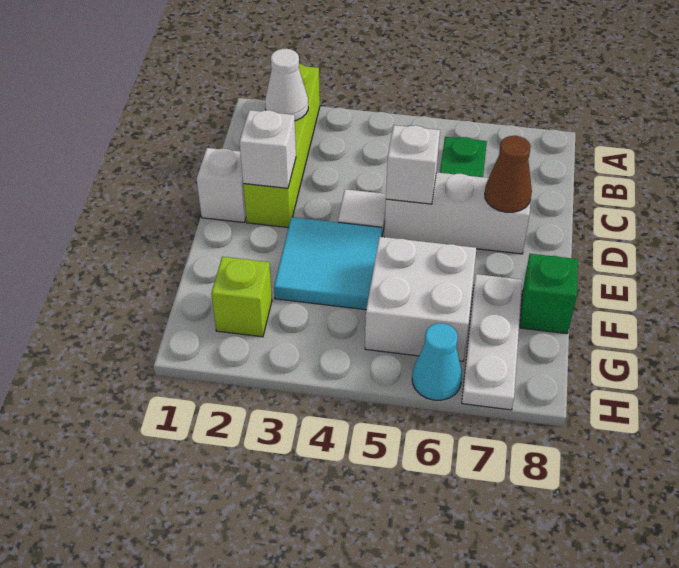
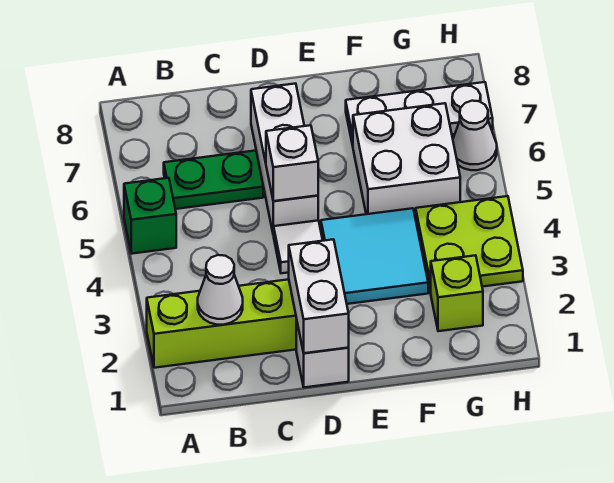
white 1x1 brick [240,110,296,188] -> white 1x2 brick [289,239,349,353]
brown 1x1 cone [485,136,532,212] -> none
green 1x1 brick [520,254,578,334] -> green 1x1 brick moved to [124,178,176,254]
none -> lime 2x2 plate [415,196,523,293]
cyan 1x1 cone [412,323,462,400] -> white 1x1 cone [453,101,497,170]

